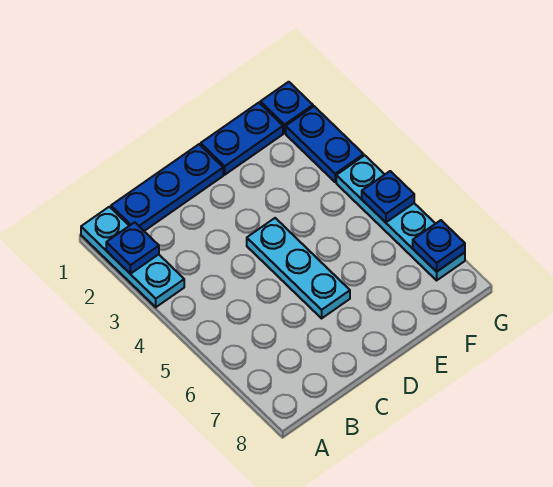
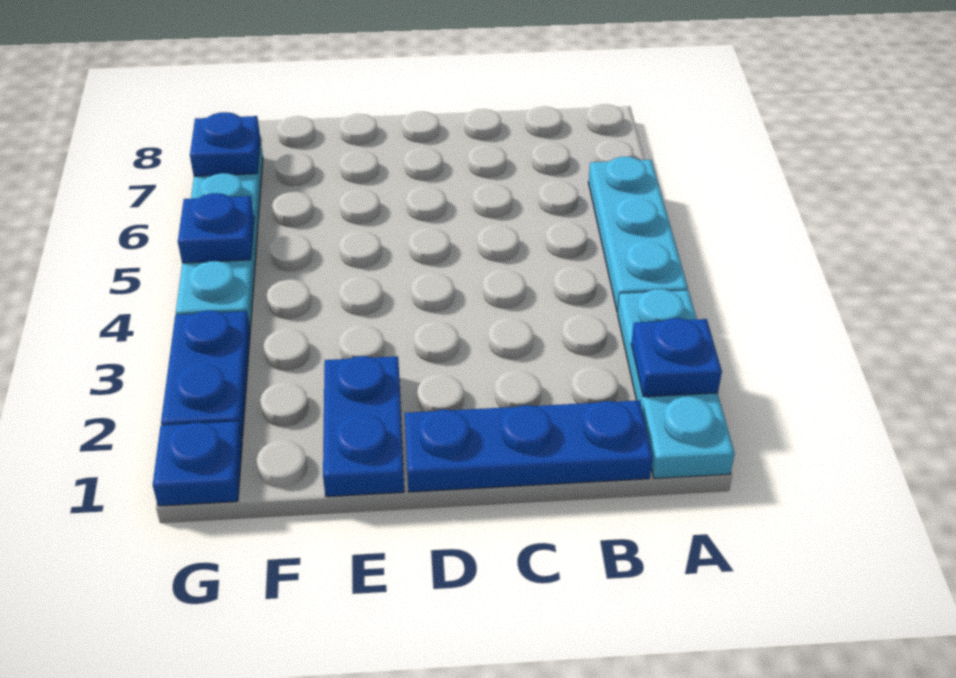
cyan 1x3 plate [247,218,350,318] -> cyan 1x3 plate moved to [588,157,688,312]
blue 1x2 plate [201,103,283,175] -> blue 1x2 plate turned to [323,356,404,497]

